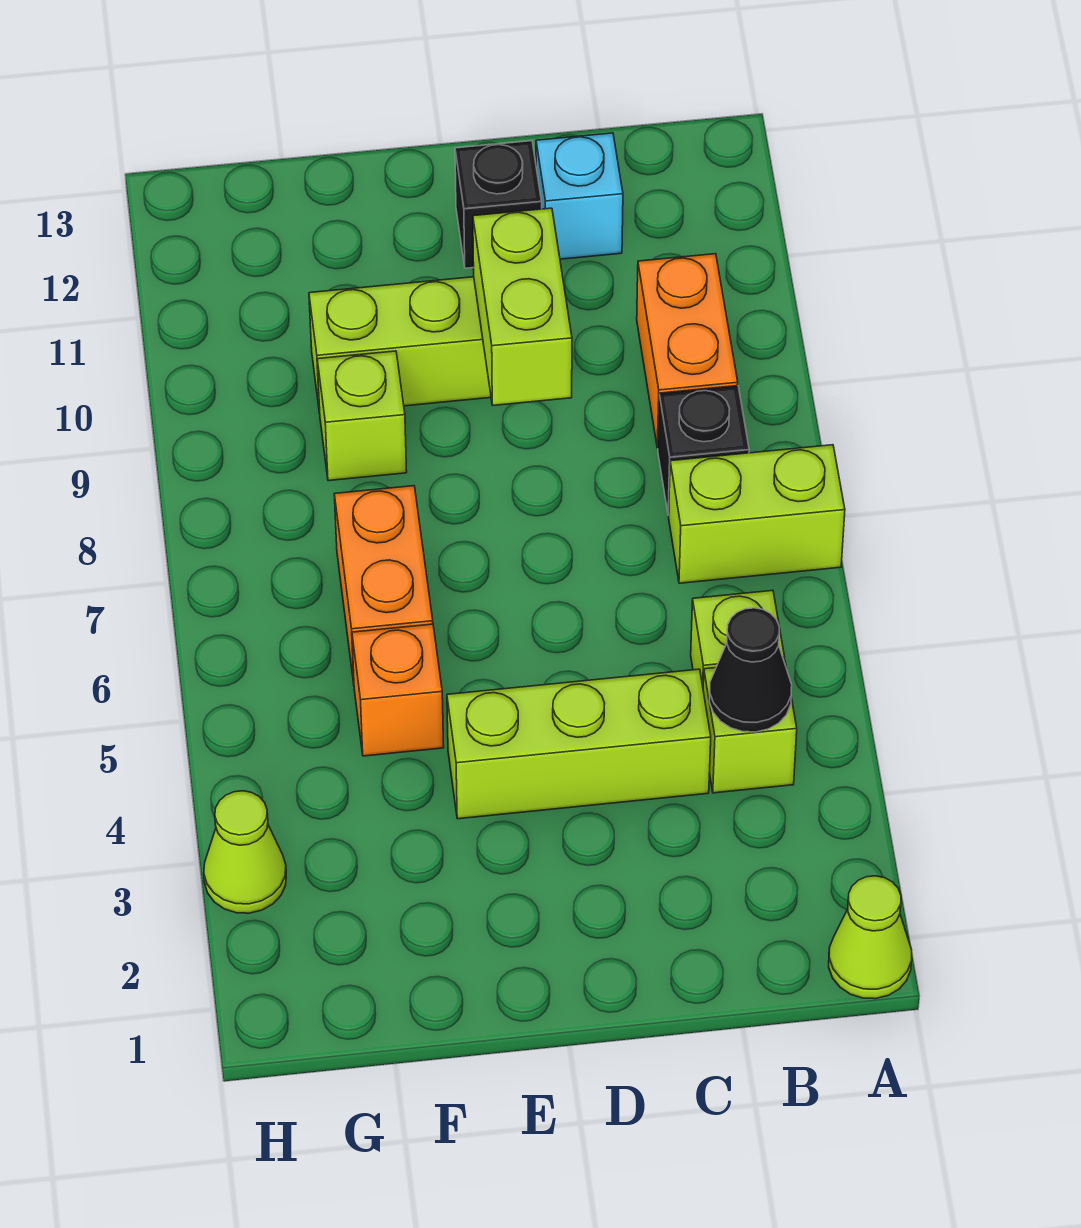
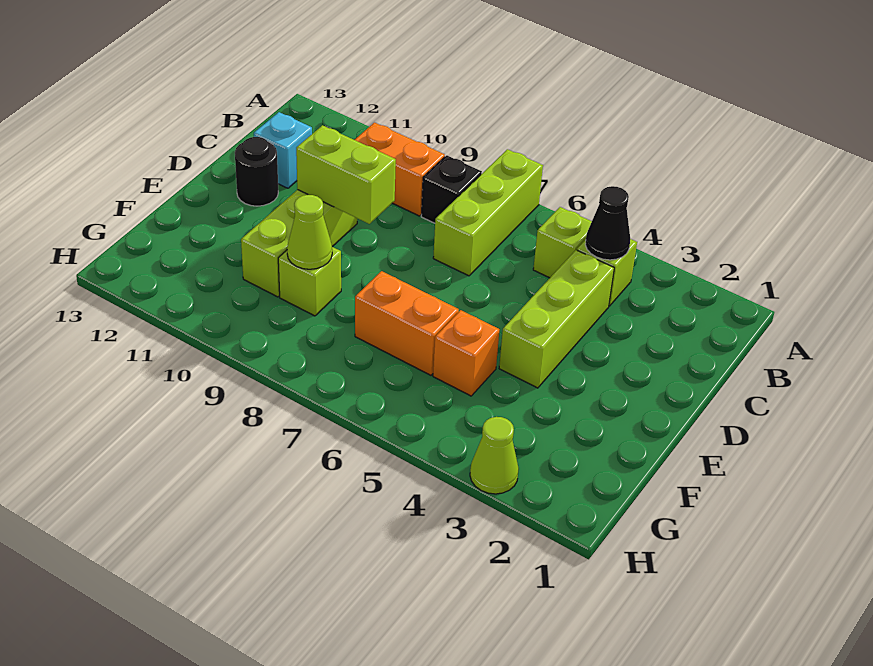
lime 1x1 cone [829,876,912,999] -> lime 1x1 cone moved to [287,195,332,269]
lime 1x2 brick [669,445,845,583] -> lime 1x3 brick [433,149,543,276]
black 1x1 brick [455,141,542,268] -> black 1x1 round brick [235,137,278,206]

